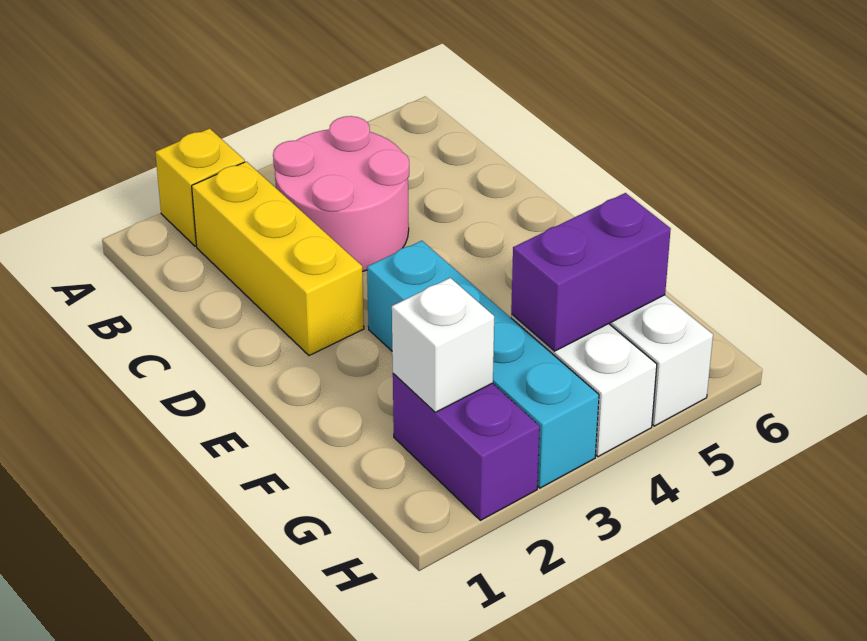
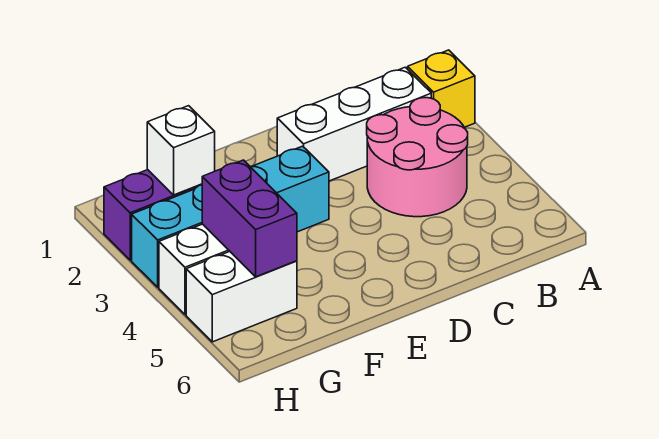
yellow 1x3 brick [192,162,364,356] -> white 1x3 brick [277,67,431,181]

